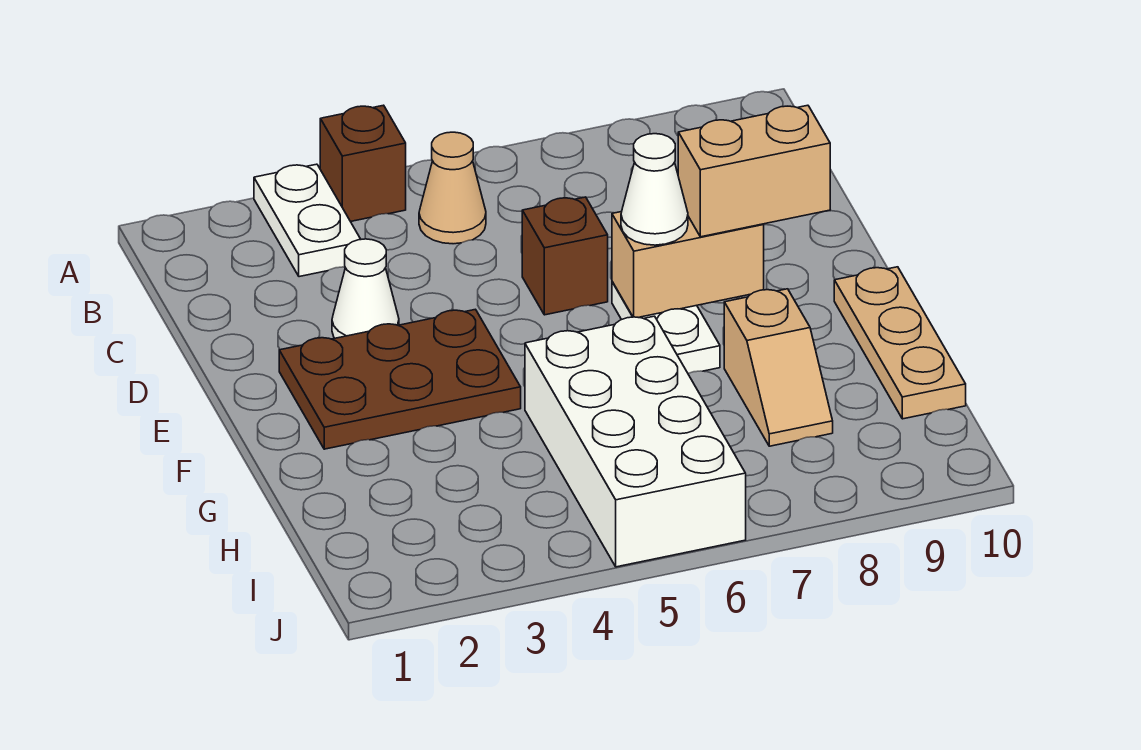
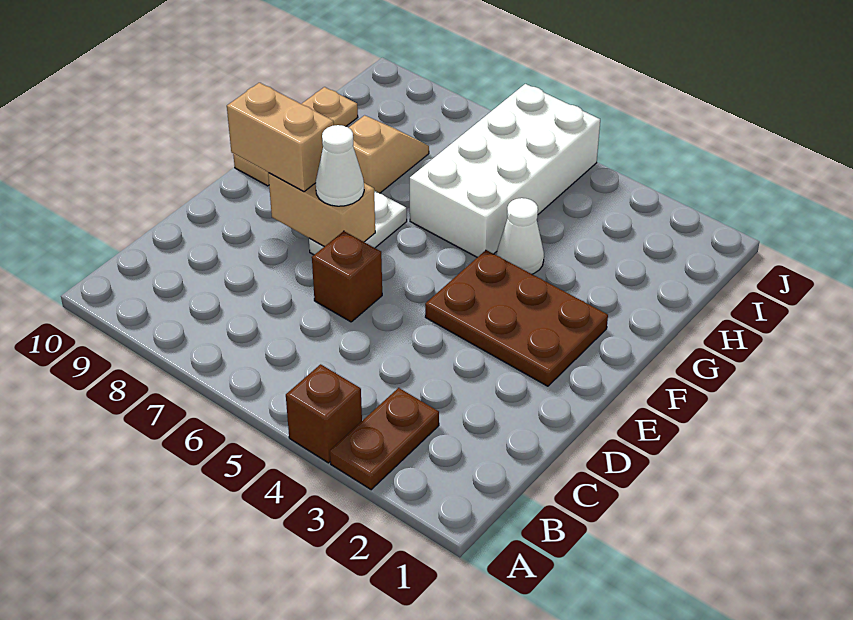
white 1x2 plate [254,164,361,277] -> brown 1x2 plate [330,388,439,490]
tan 1x1 cone [419,132,486,244] -> none
white 1x1 cone [332,239,399,338] -> white 1x1 cone moved to [497,198,544,274]

